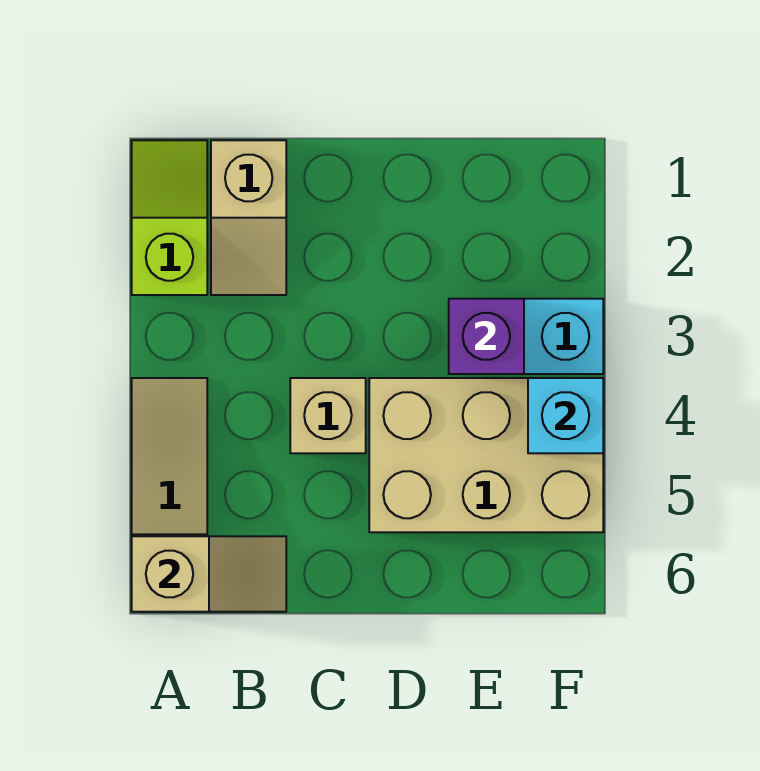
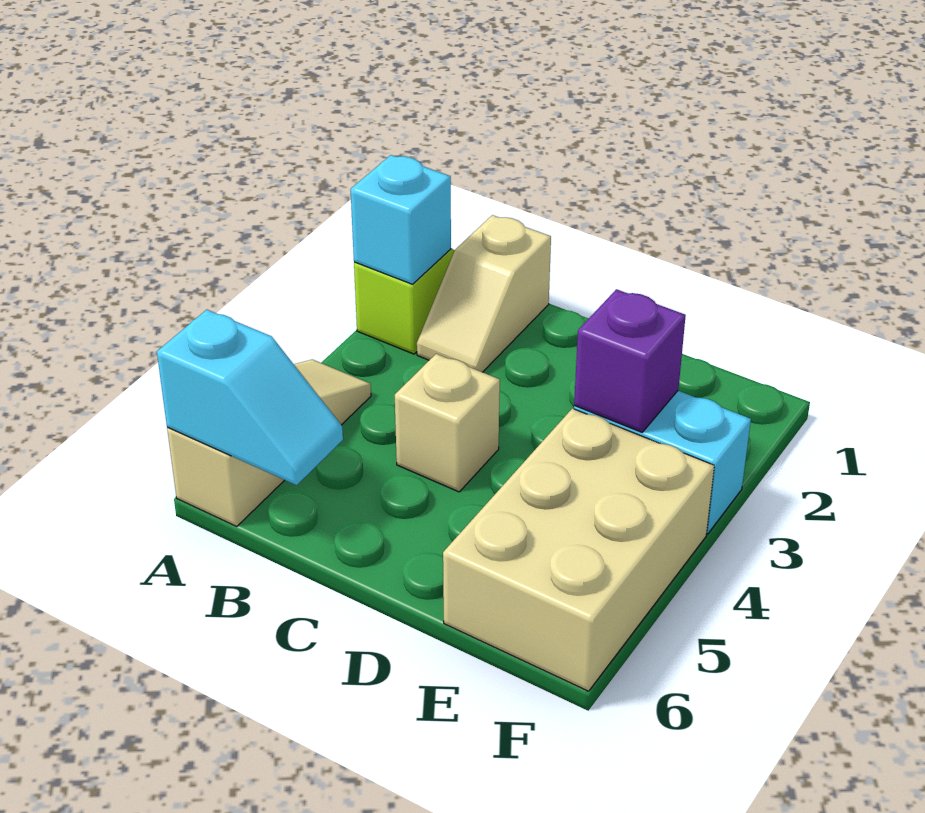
tan 1x2 slope [132,536,286,612] -> cyan 1x2 slope [157,310,343,485]
tan 2x3 brick [369,378,603,532] -> tan 2x3 brick turned to [443,408,714,691]
cyan 1x1 brick [528,378,603,453] -> cyan 1x1 brick moved to [351,155,451,284]

